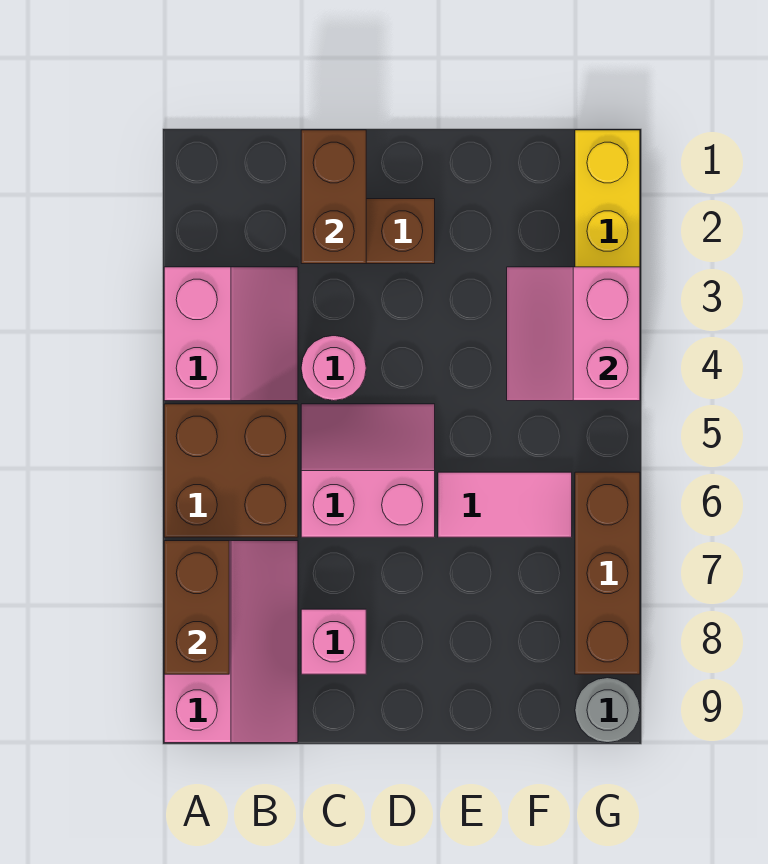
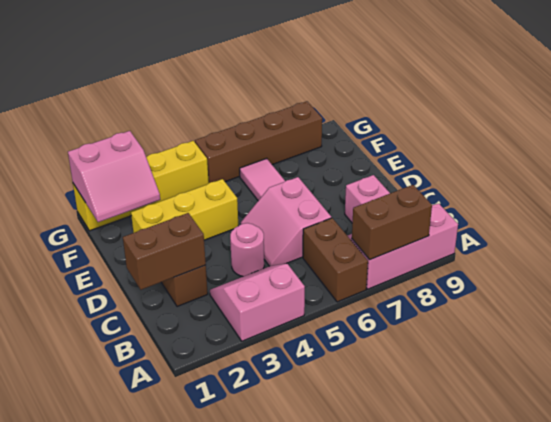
brown 2x2 brick [164,404,298,537] -> brown 1x2 brick [303,218,368,302]
none -> yellow 1x3 brick [131,179,238,240]
pink 2x2 slope [507,267,640,401] -> pink 2x2 slope moved to [68,131,160,222]
brown 1x3 brick [575,472,640,674] -> brown 1x4 brick [195,101,322,183]
grey 1x1 round brick [575,678,640,743] -> none

